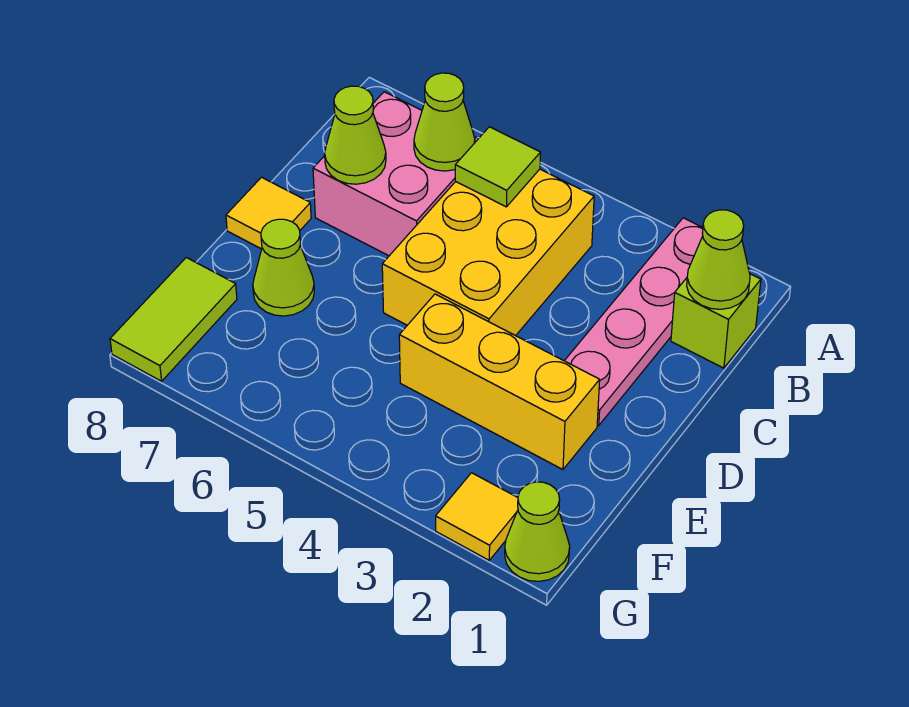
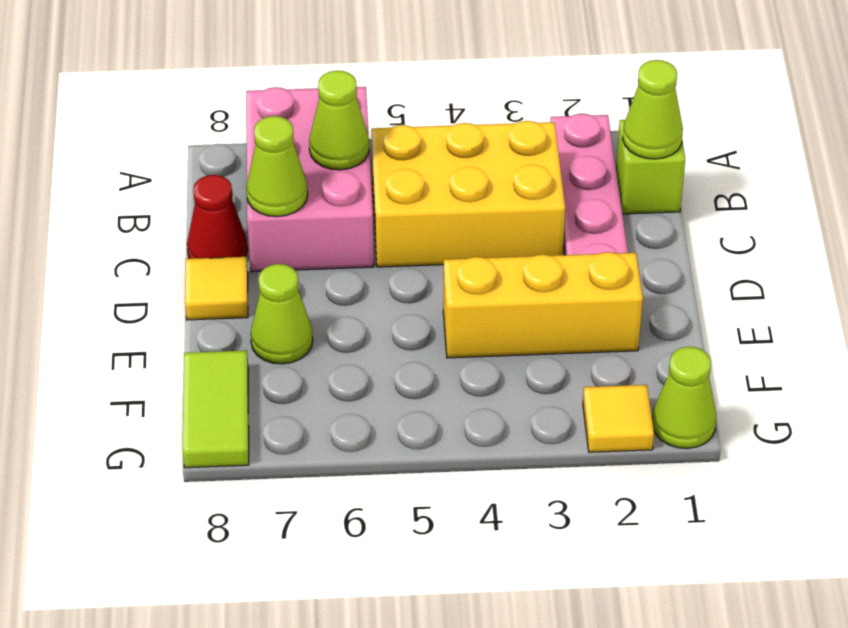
yellow 2x3 brick [382,169,594,336] -> yellow 2x3 brick turned to [371,121,565,267]
lime 1x1 tile [455,127,541,207] -> none
pink 2x2 brick [313,92,478,256] -> pink 2x3 brick [246,87,374,272]
none -> red 1x1 cone [187,175,247,259]

